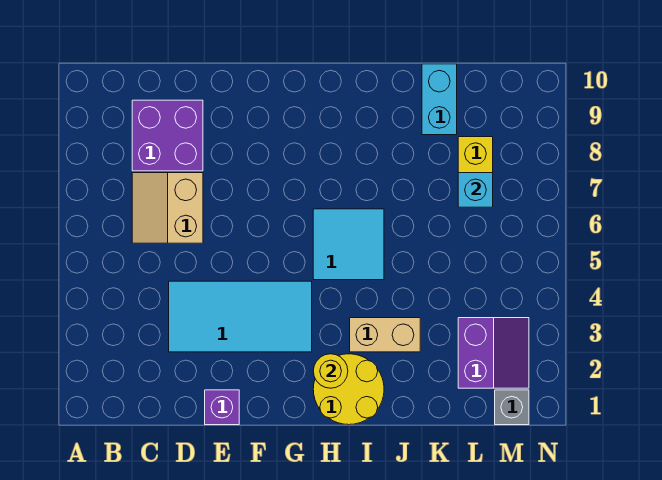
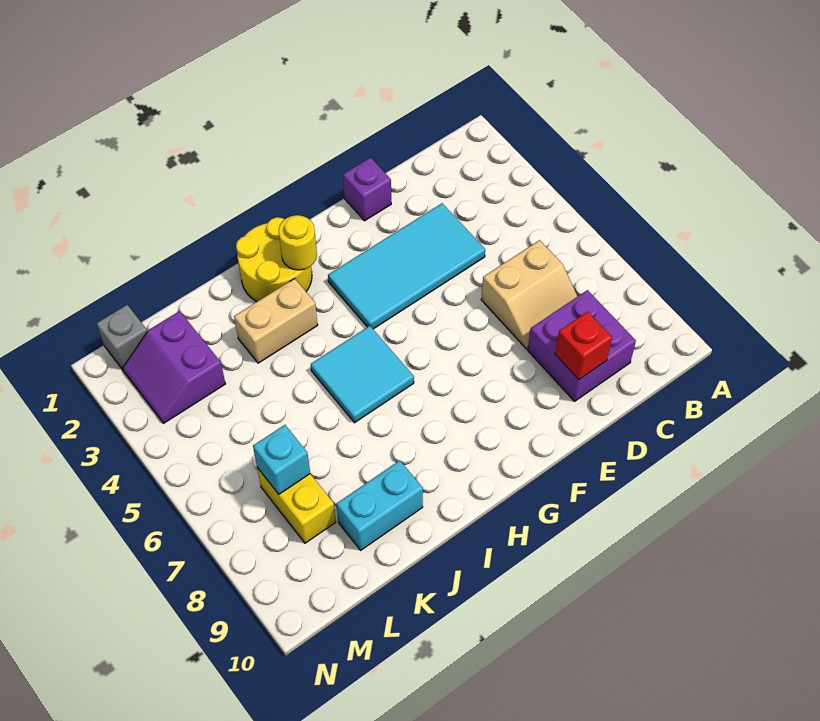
tan 2x2 slope [132,173,203,243] -> tan 2x2 slope turned to [481,240,577,349]
none -> red 1x1 brick [555,312,612,379]
cyan 1x2 brick [422,64,457,135] -> cyan 1x2 brick turned to [337,460,423,550]

